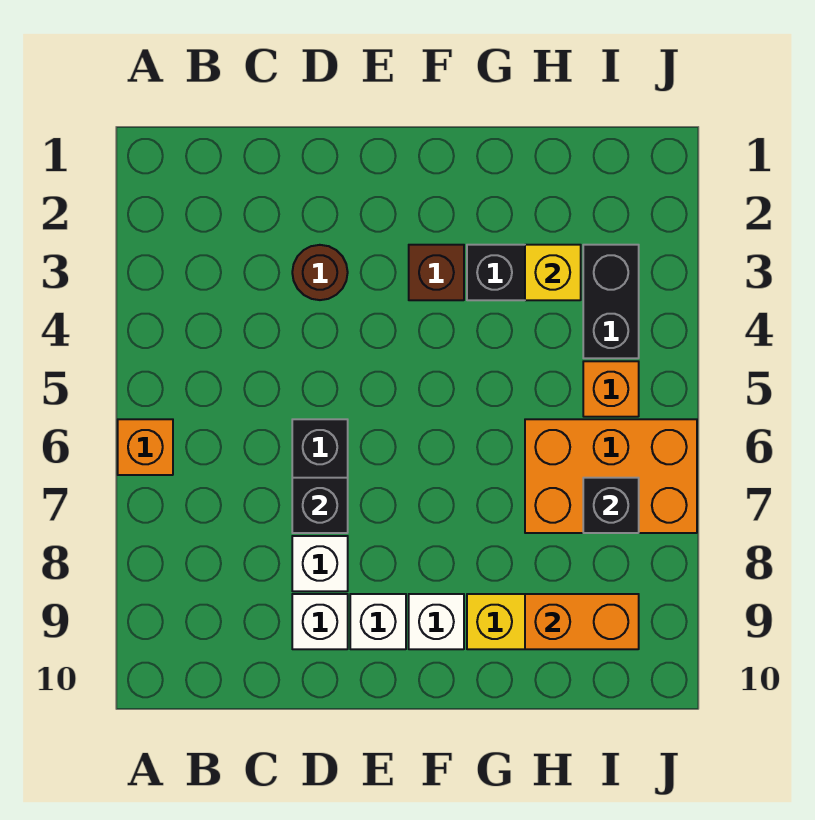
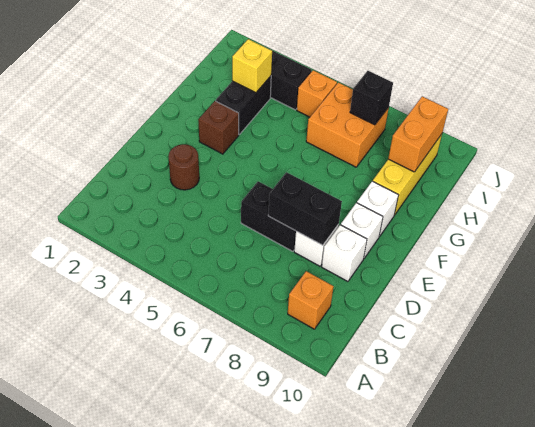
orange 1x1 brick [118,419,173,475] -> orange 1x1 brick moved to [288,271,334,329]
black 1x1 brick [292,478,348,533] -> black 1x2 brick [268,172,342,245]
orange 2x3 brick [525,419,697,533] -> orange 2x2 brick [306,83,389,167]

